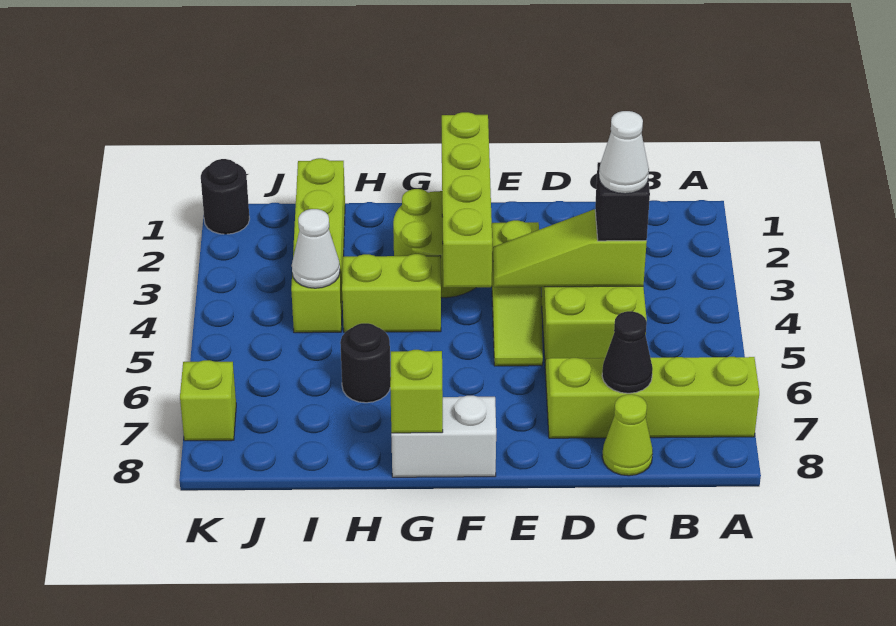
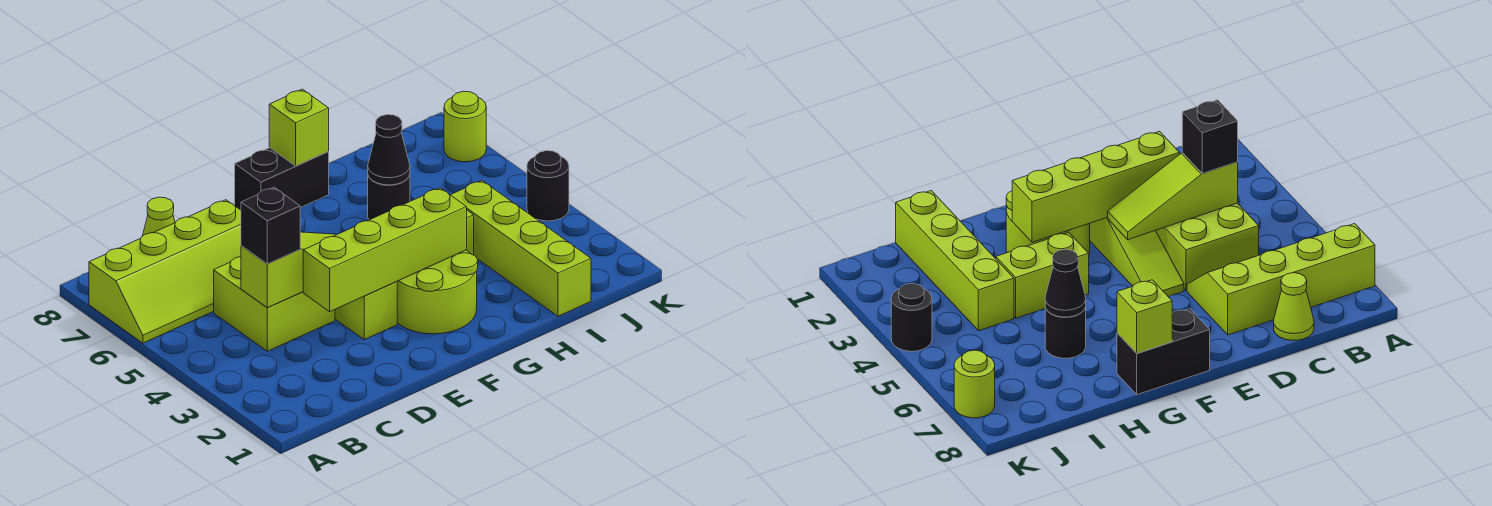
white 1x1 cone [599,111,649,194] -> none
black 1x1 cone [602,311,653,393] -> black 1x1 cone moved to [368,115,410,185]
lime 1x4 brick [442,112,492,287] -> lime 1x4 brick turned to [303,188,467,312]
white 1x2 brick [391,396,496,477] -> black 1x2 brick [235,148,329,210]
white 1x1 cone [292,209,340,288] -> none
black 1x1 round brick [201,159,250,234] -> black 1x1 round brick moved to [527,151,569,221]
lime 1x1 brick [180,360,236,441] -> lime 1x1 round brick [444,91,486,162]

